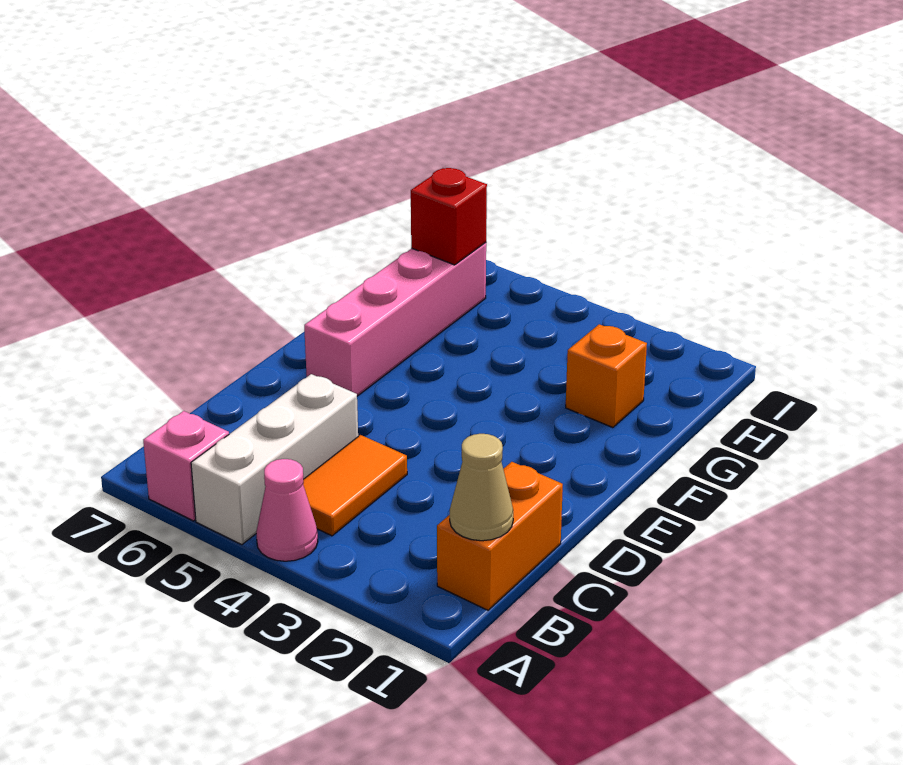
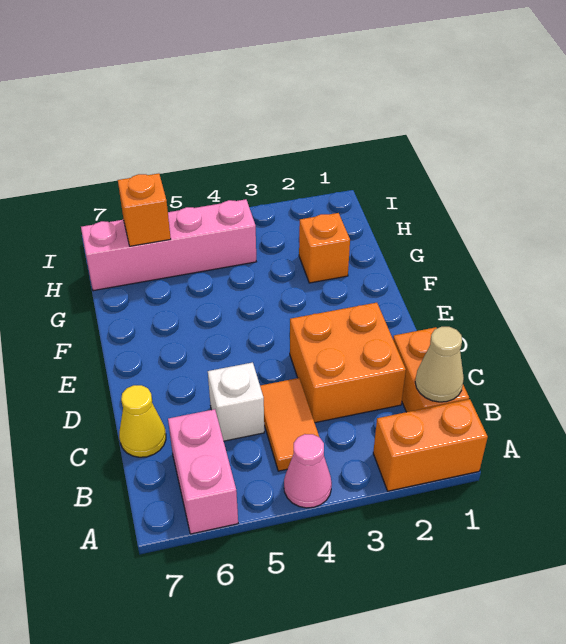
none -> orange 1x2 brick [373,399,488,491]
white 1x3 brick [191,374,358,545] -> white 1x1 brick [208,362,264,441]
pink 1x1 brick [143,411,229,521] -> pink 1x2 brick [168,409,238,534]
none -> orange 2x2 brick [290,303,406,423]
none -> yellow 1x1 cone [119,385,166,457]
pink 1x4 brick [304,243,486,396] -> pink 1x4 brick turned to [81,199,256,291]
red 1x1 brick [411,168,487,265] -> orange 1x1 brick [118,173,171,246]

